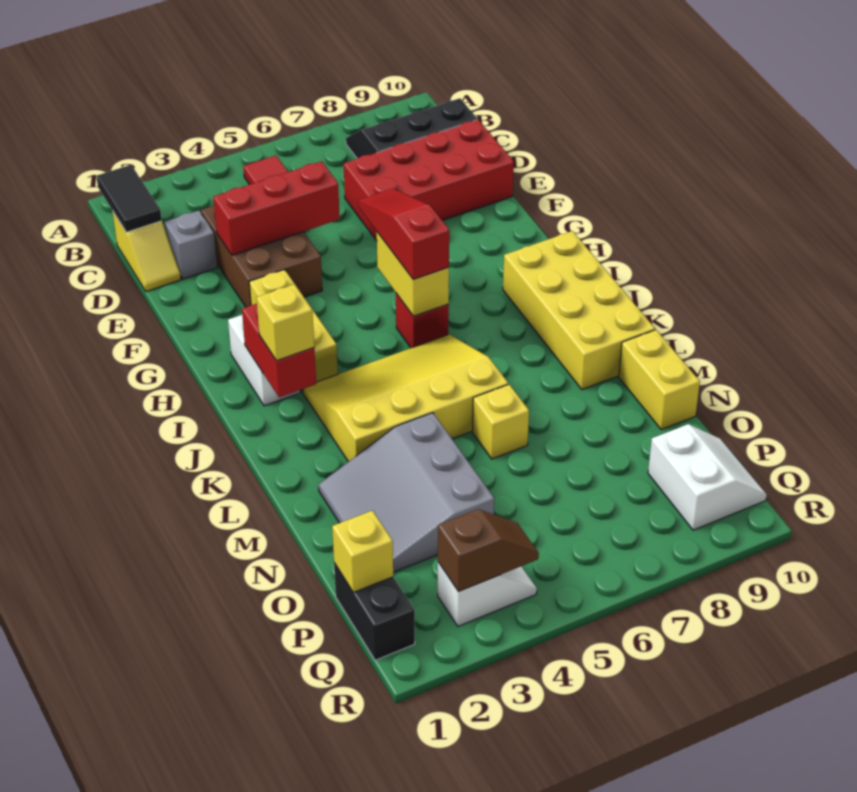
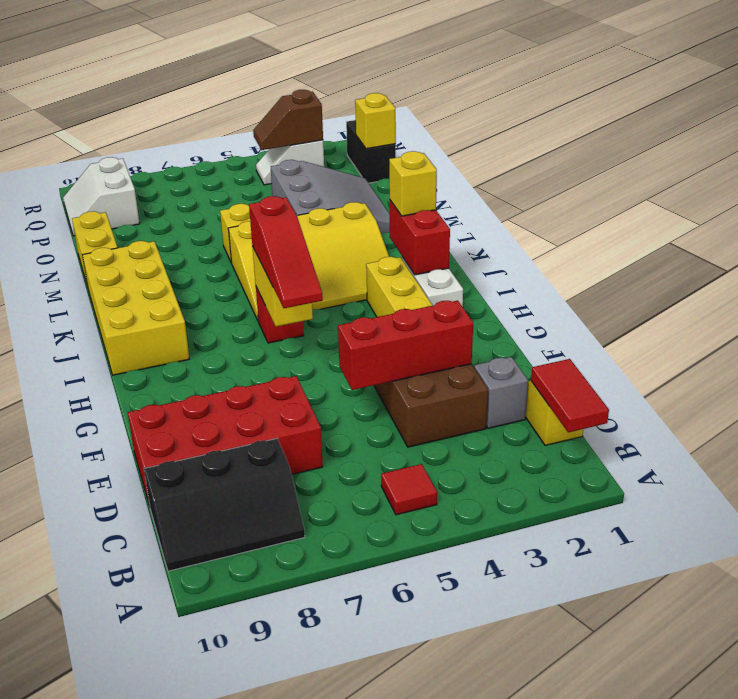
black 1x2 tile [96,165,162,232] -> red 1x2 tile [531,359,609,432]

